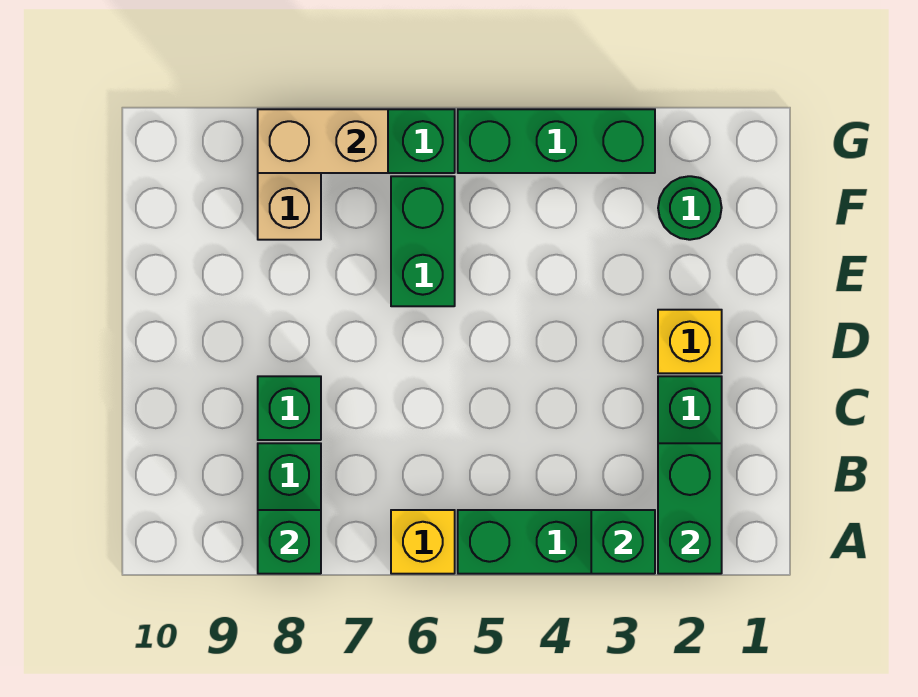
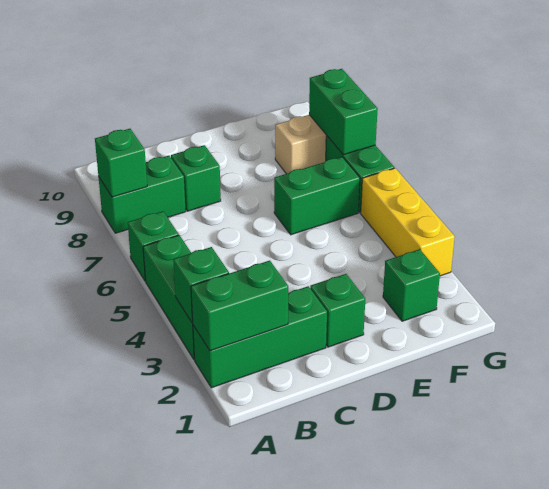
yellow 1x1 brick [391,510,455,574] -> green 1x1 brick [128,211,179,281]
yellow 1x1 brick [658,310,722,373] -> green 1x1 brick [310,274,365,347]
green 1x1 round brick [658,176,722,240] -> green 1x1 brick [383,249,440,321]
green 1x3 brick [458,109,655,173] -> yellow 1x3 brick [361,168,455,276]
tan 1x2 brick [258,109,388,173] -> green 1x2 brick [309,69,378,155]

